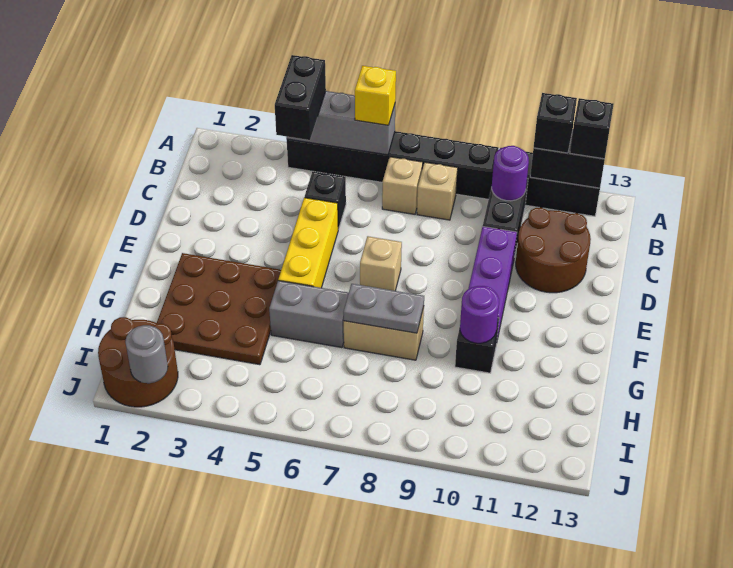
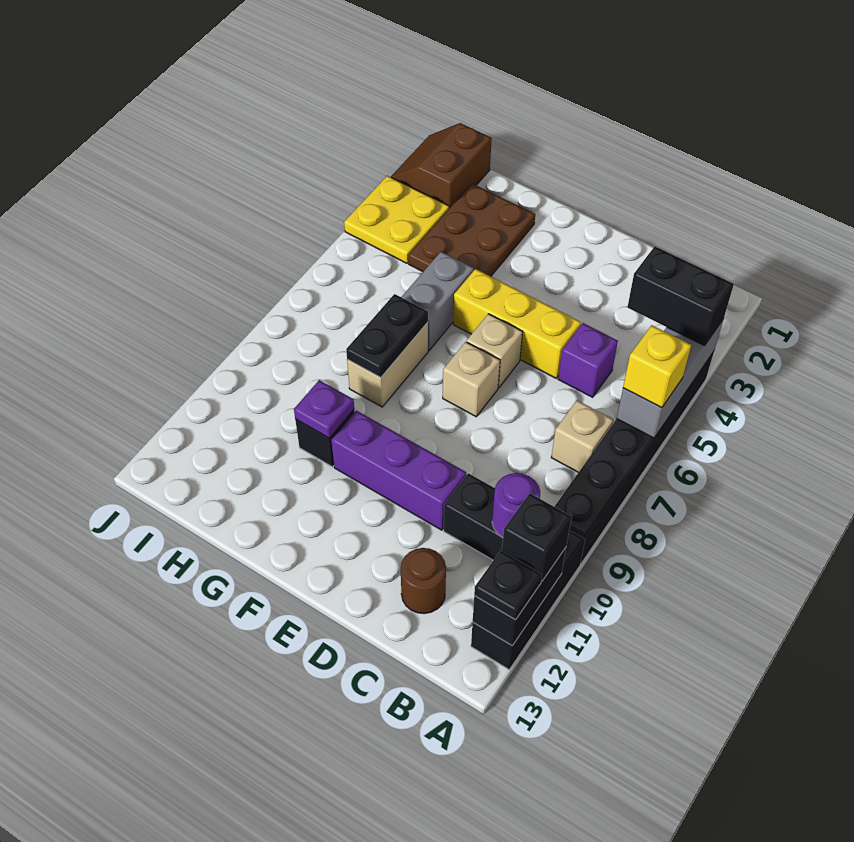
black 1x1 brick [570,98,614,159] -> black 1x1 plate [474,551,542,620]
tan 1x1 brick [417,162,458,220] -> tan 1x1 brick moved to [467,314,523,388]
black 1x1 brick [305,171,346,229] -> purple 1x1 brick [558,323,618,397]
brown 2x2 round brick [516,208,591,293] -> brown 1x1 round brick [401,548,446,614]
brown 3x3 plate [157,253,281,365] -> brown 2x3 plate [409,184,535,276]
grey 1x2 plate [343,284,424,333] -> black 1x2 plate [346,294,428,378]
purple 1x1 round brick [460,286,499,343] -> purple 1x1 plate [294,380,354,438]
brown 2x2 round brick [98,317,178,407] -> brown 2x2 slope [391,123,492,208]
none -> yellow 2x2 plate [344,176,449,263]
grey 1x1 round brick [125,325,168,383] -> none

